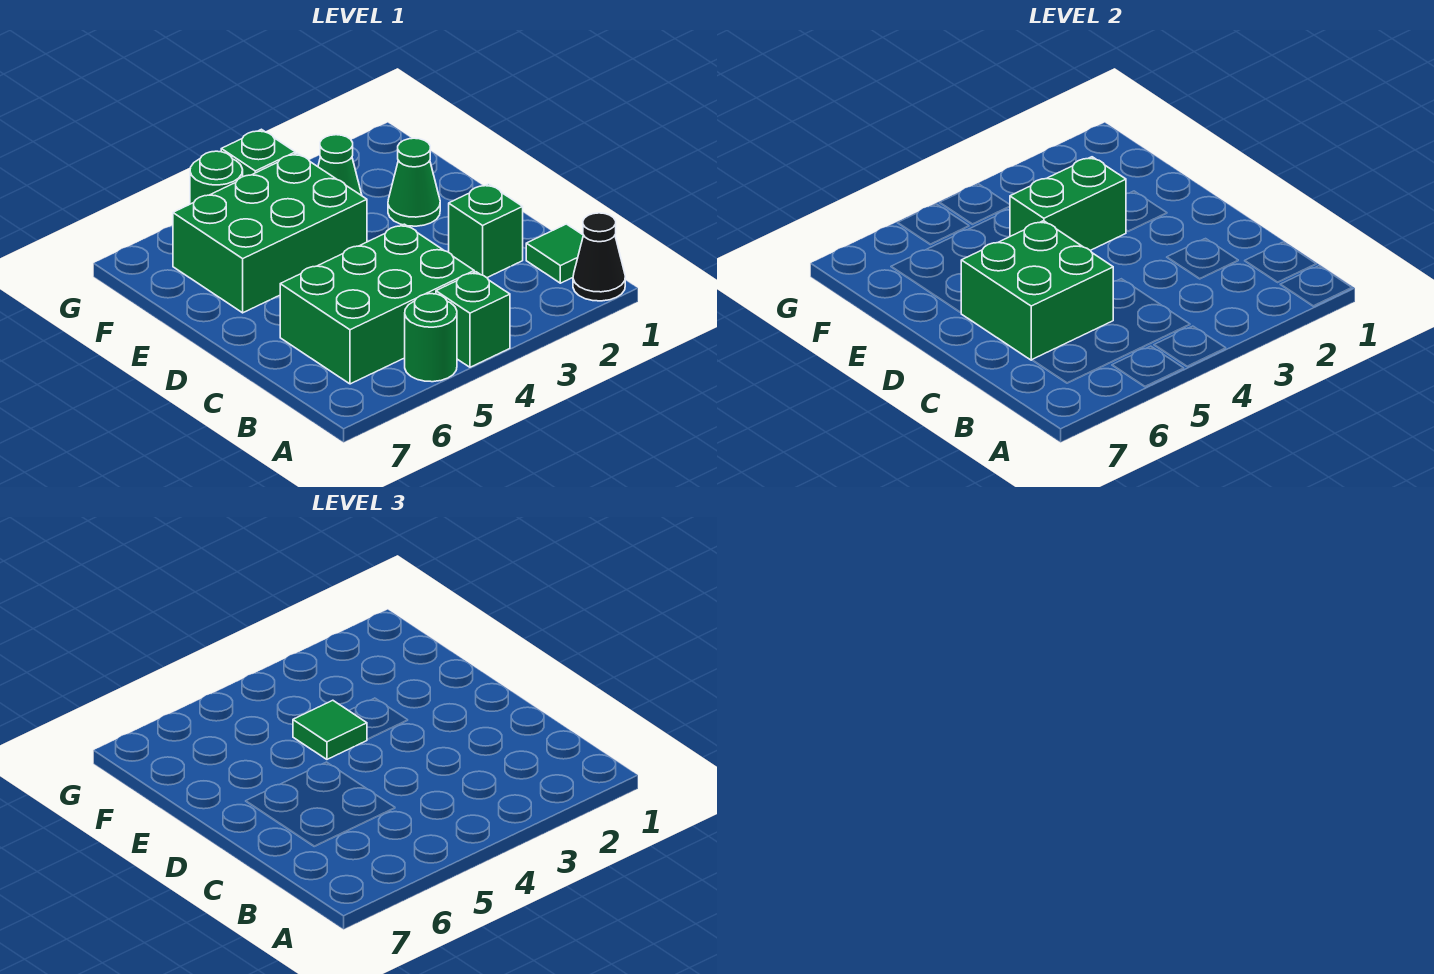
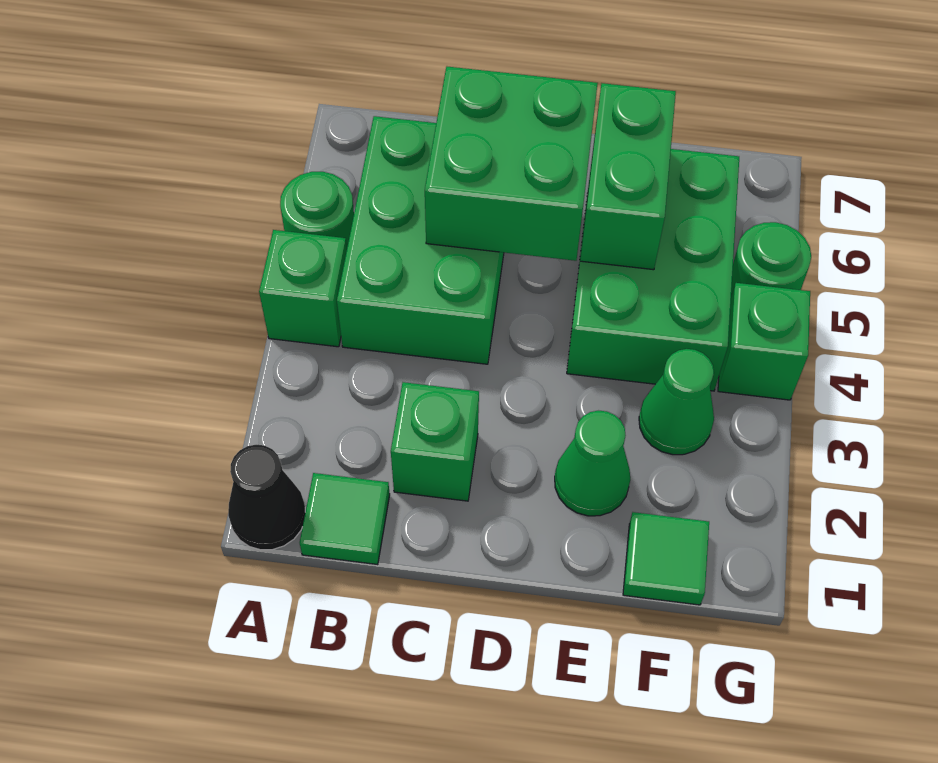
green 1x2 brick [1010,157,1126,250] -> green 1x2 brick moved to [580,83,676,270]
green 1x1 tile [293,700,367,759] -> green 1x1 tile moved to [623,512,709,605]

